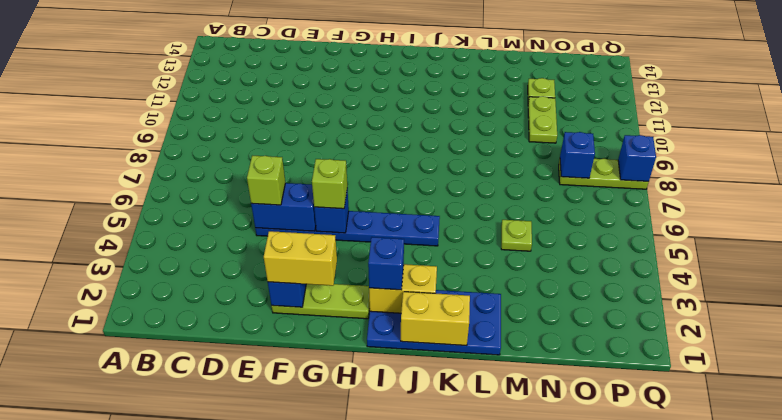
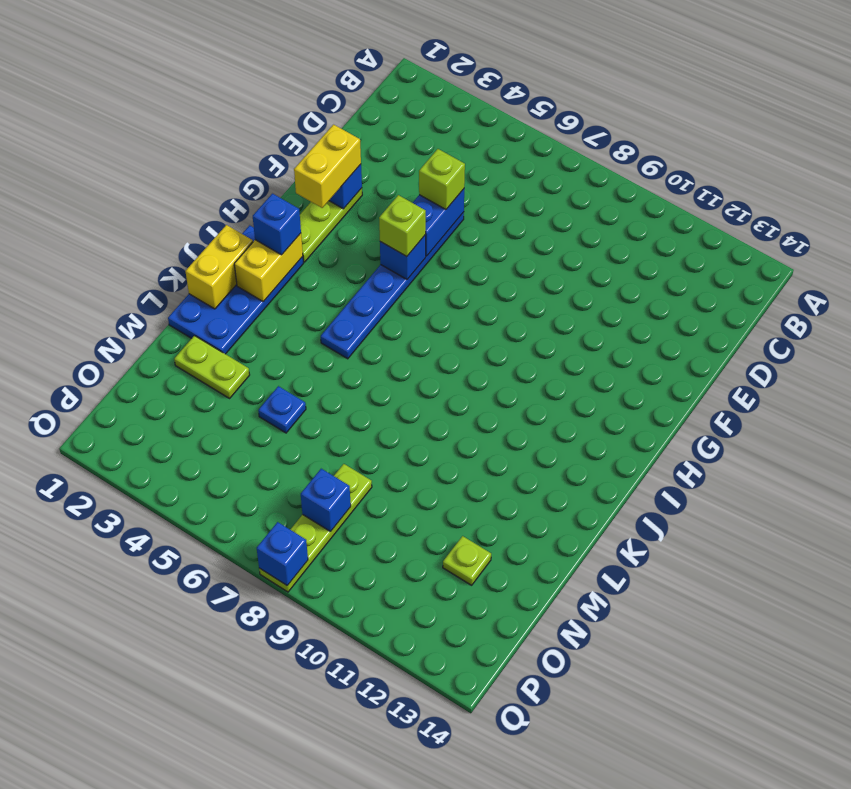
lime 1x1 plate [501,220,532,251] -> blue 1x1 plate [258,386,306,433]
lime 1x2 plate [528,96,557,143] -> lime 1x2 plate moved to [174,336,250,398]
lime 1x3 plate [559,159,649,189] -> lime 1x4 plate [259,464,372,592]

